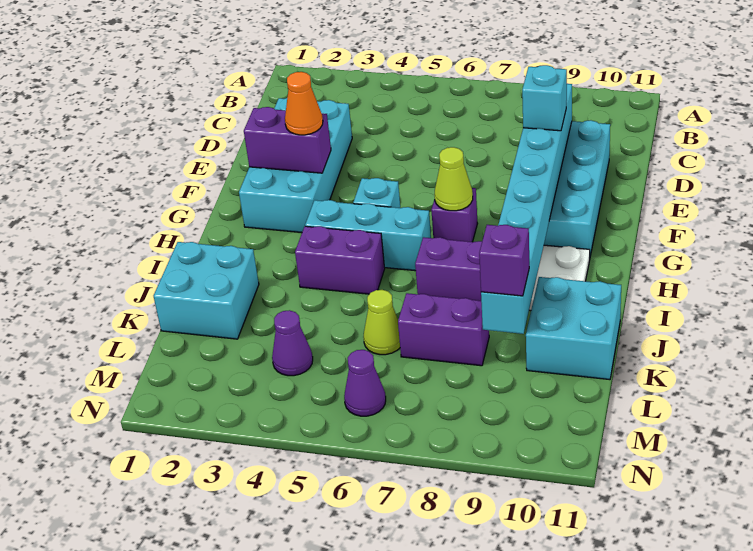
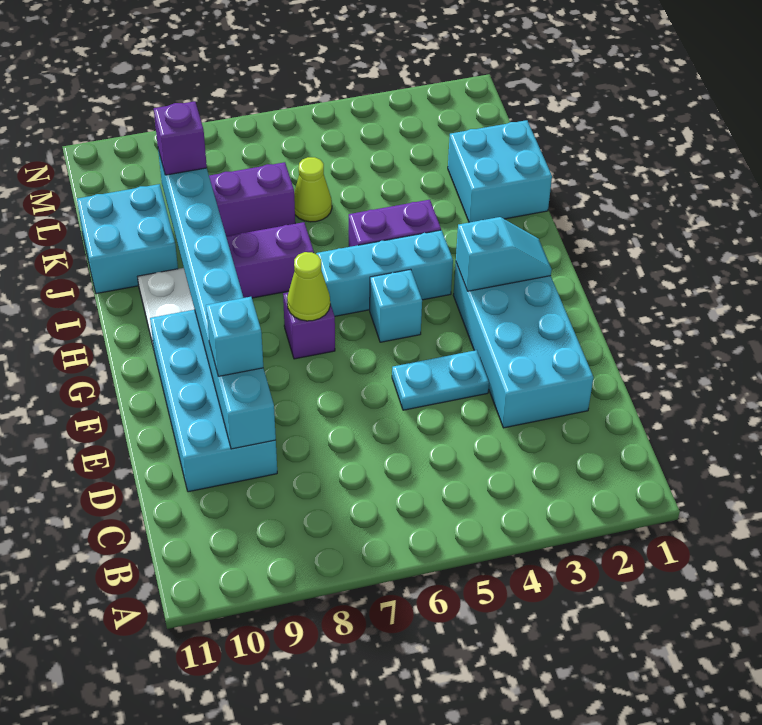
none -> cyan 1x2 plate [392,350,489,410]
purple 1x2 brick [244,107,331,173] -> none
orange 1x1 cone [285,72,323,135] -> none
none -> cyan 1x2 slope [456,217,552,291]
purple 1x1 cone [272,310,313,376] -> none
purple 1x1 cone [344,350,386,416] -> none

